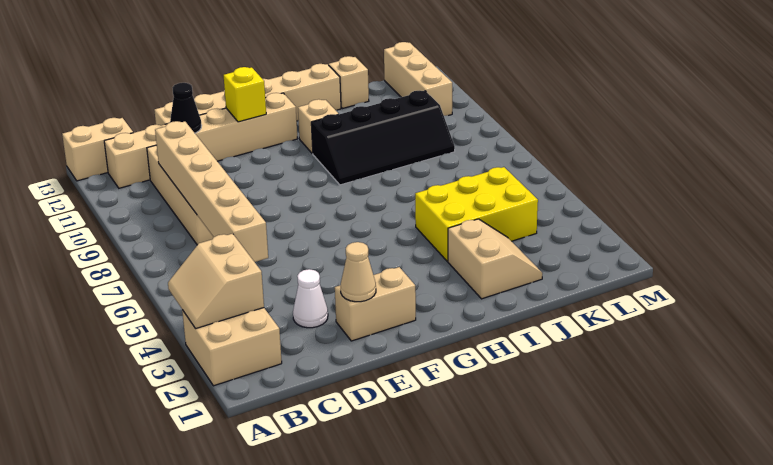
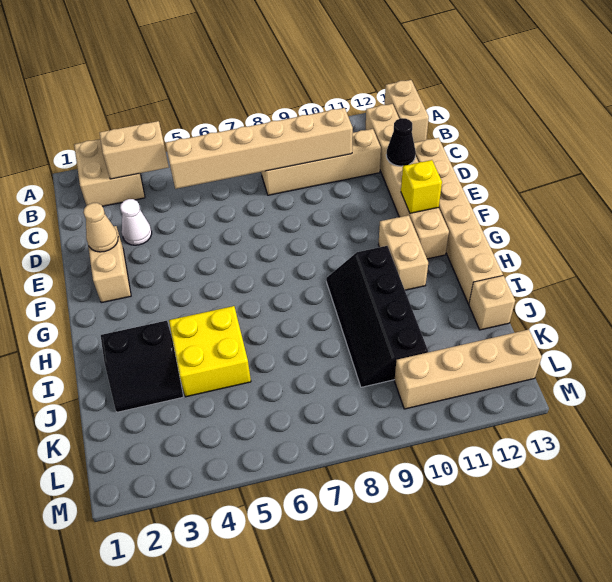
tan 1x1 brick [298,99,338,153] -> tan 1x2 brick [378,215,428,290]
tan 2x2 slope [448,219,542,299] -> black 2x2 slope [101,321,183,412]
yellow 2x3 brick [415,167,538,261] -> yellow 2x2 brick [169,306,251,397]
tan 1x3 brick [384,42,452,116] -> tan 1x4 brick [394,330,542,409]

